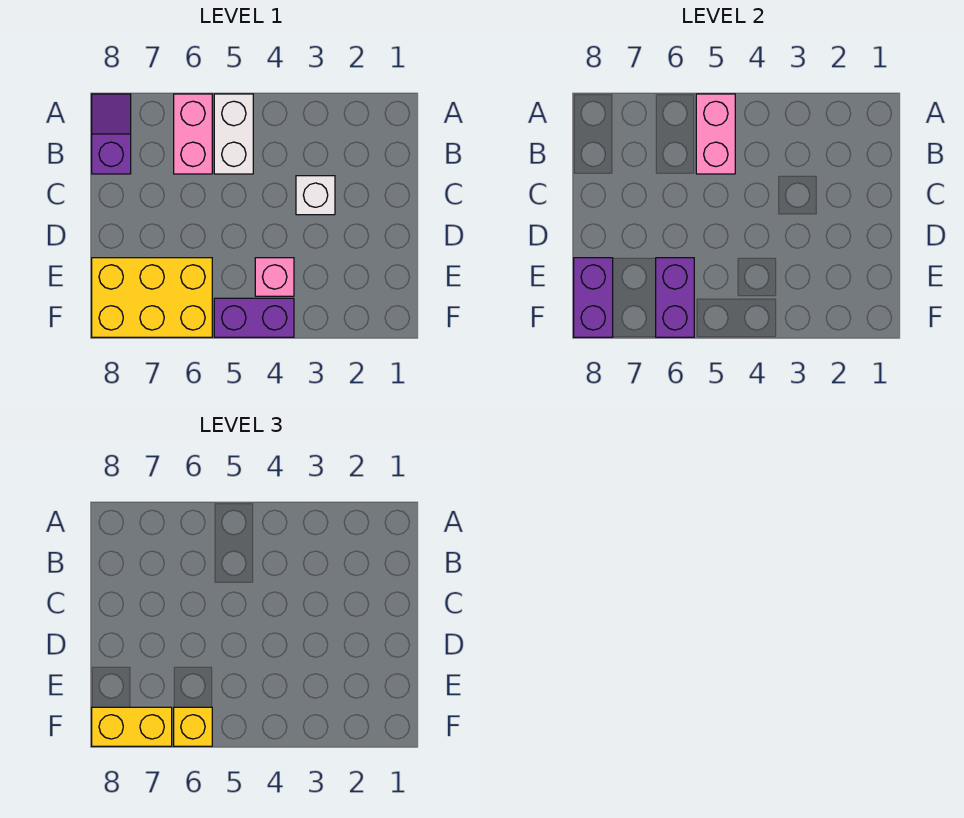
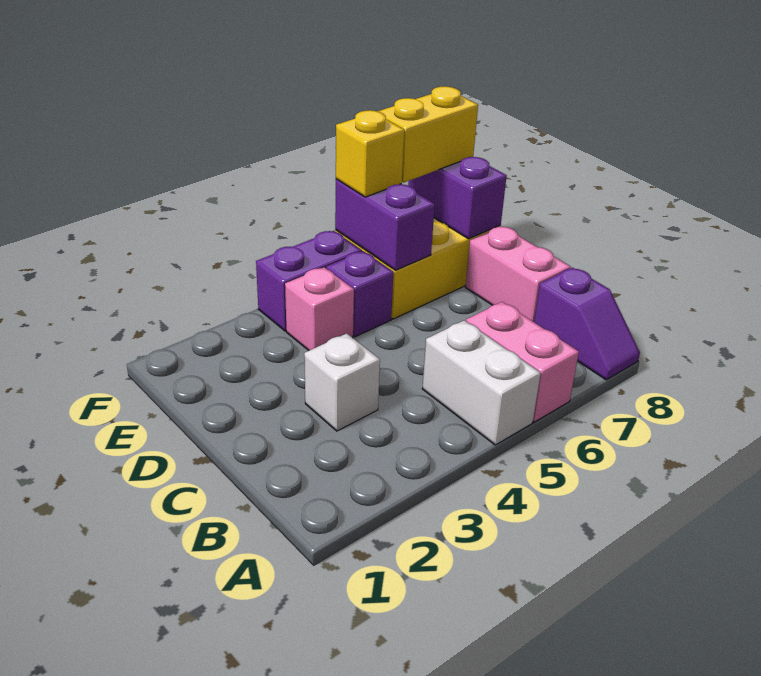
pink 1x2 brick [696,94,735,174] -> pink 1x2 brick moved to [465,227,571,322]
none -> purple 1x1 brick [326,251,393,337]

